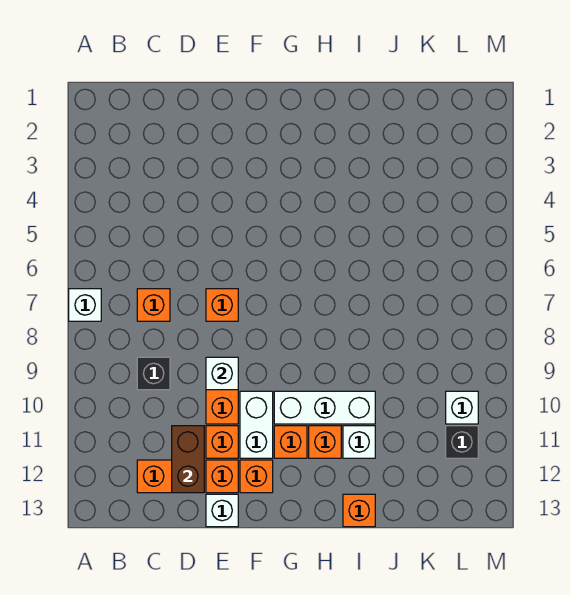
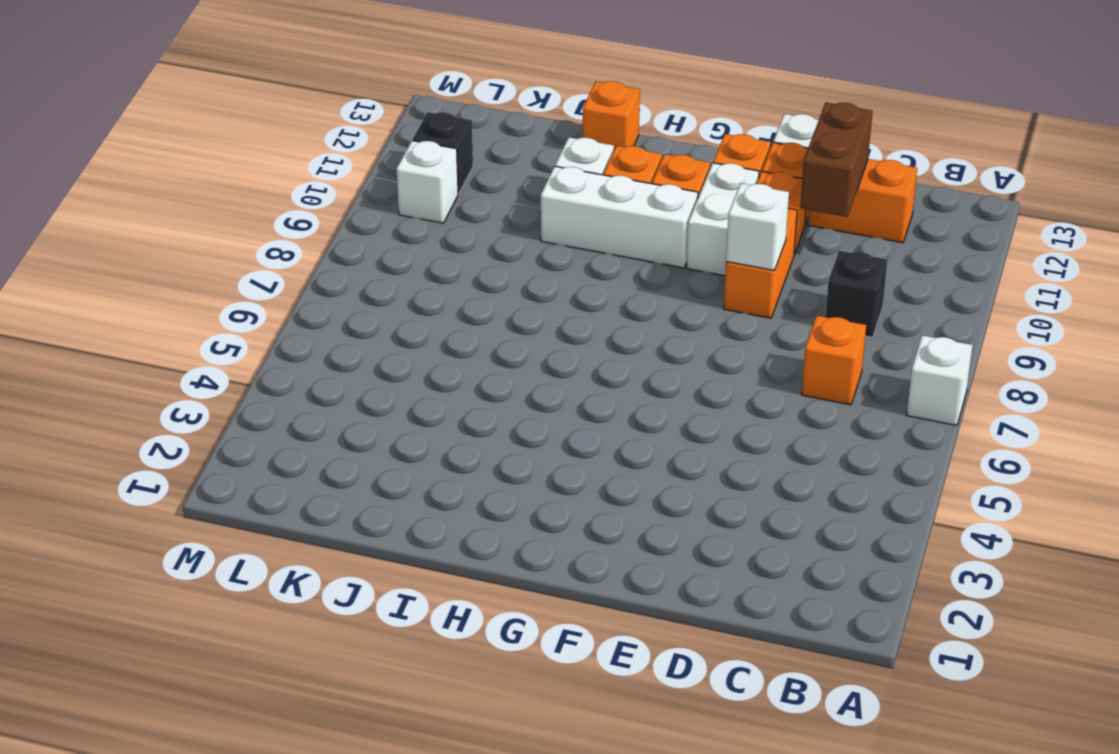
orange 1x1 brick [206,289,238,321] -> none

